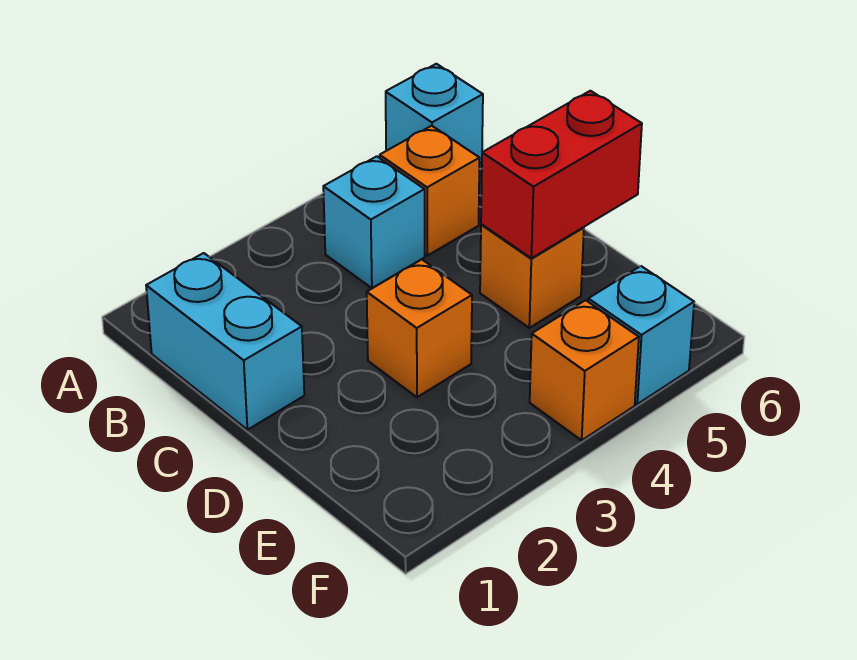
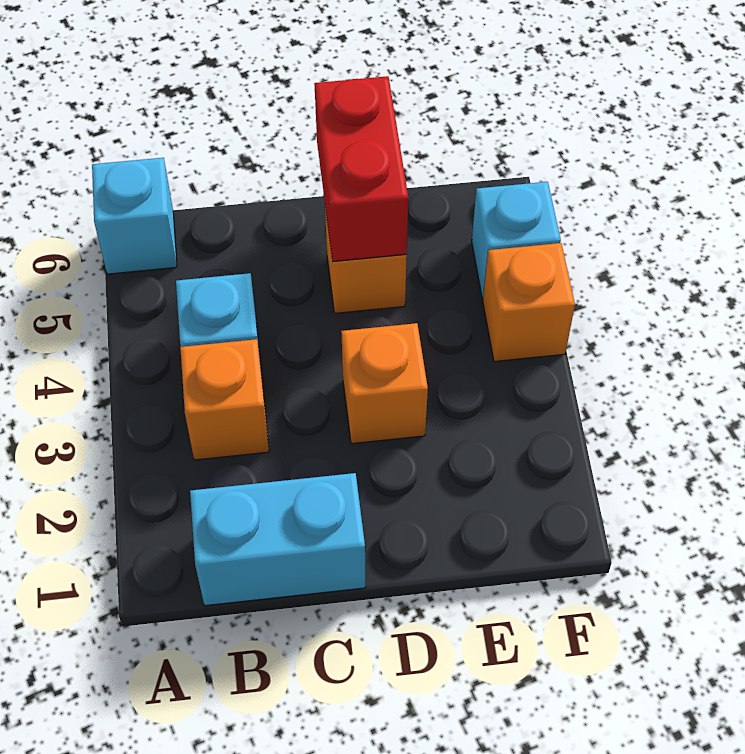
orange 1x1 brick [380,126,480,256] -> orange 1x1 brick moved to [180,339,269,460]

